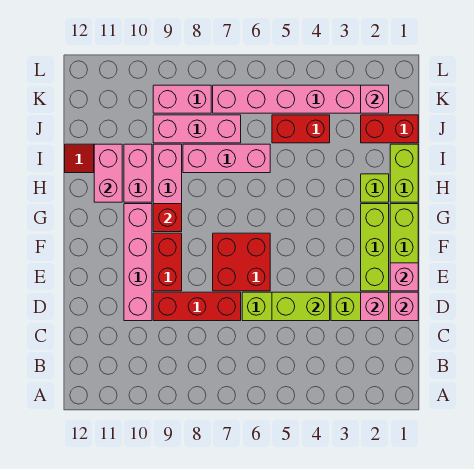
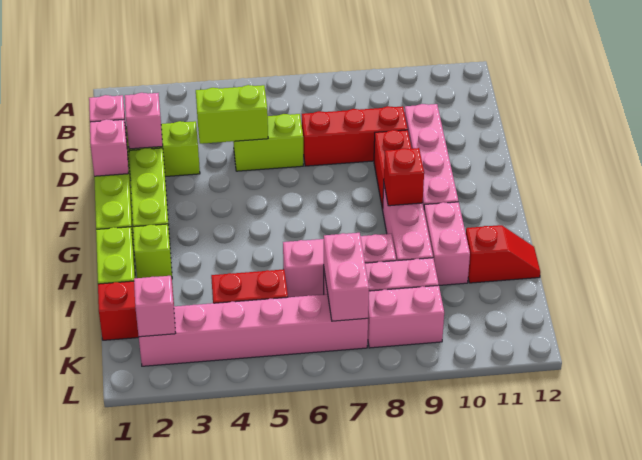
red 2x2 brick [213,233,270,291] -> none
pink 1x2 brick [94,144,122,202] -> pink 1x2 brick moved to [324,233,369,321]

